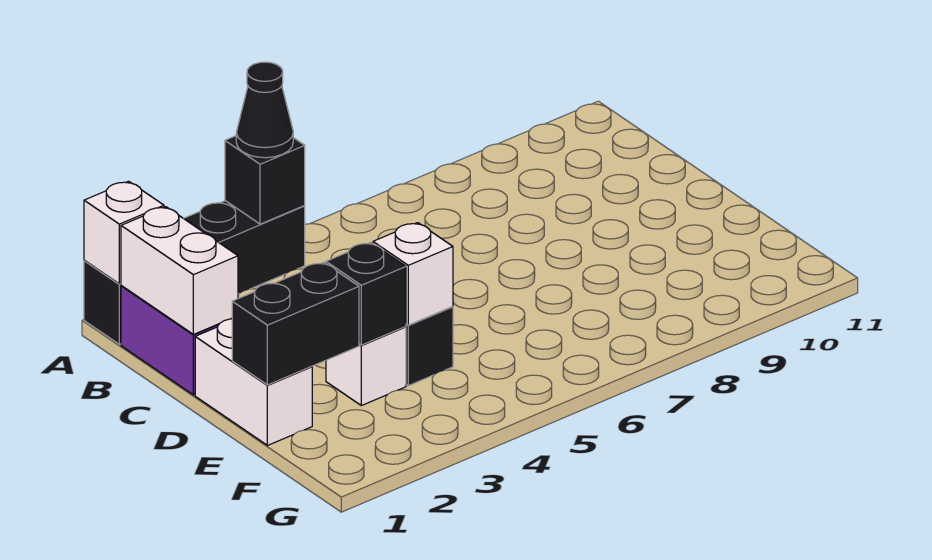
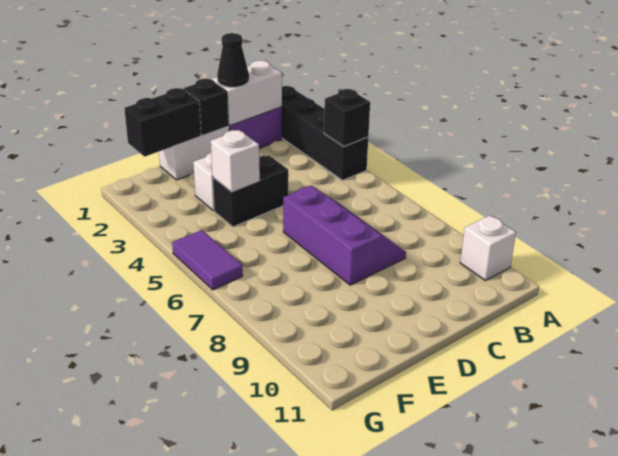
white 1x1 brick [84,181,164,284] -> white 1x1 brick moved to [460,215,516,281]
black 1x1 cone [236,62,293,158] -> black 1x1 cone moved to [217,33,249,87]
none -> purple 2x3 slope [283,186,406,285]
black 1x2 brick [232,262,359,385] -> black 1x2 brick turned to [124,88,201,157]
black 1x1 brick [326,243,406,345] -> black 1x1 brick moved to [183,79,229,135]
none -> purple 1x2 tile [172,230,243,290]

